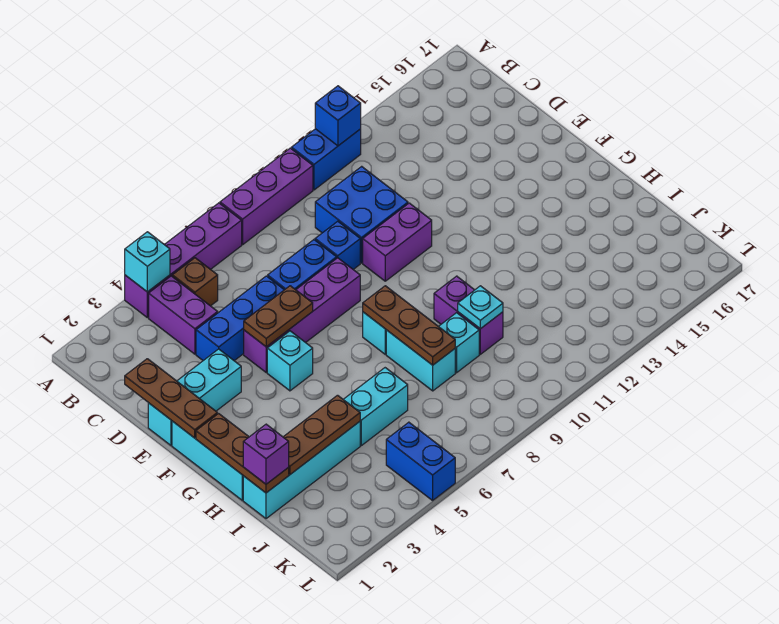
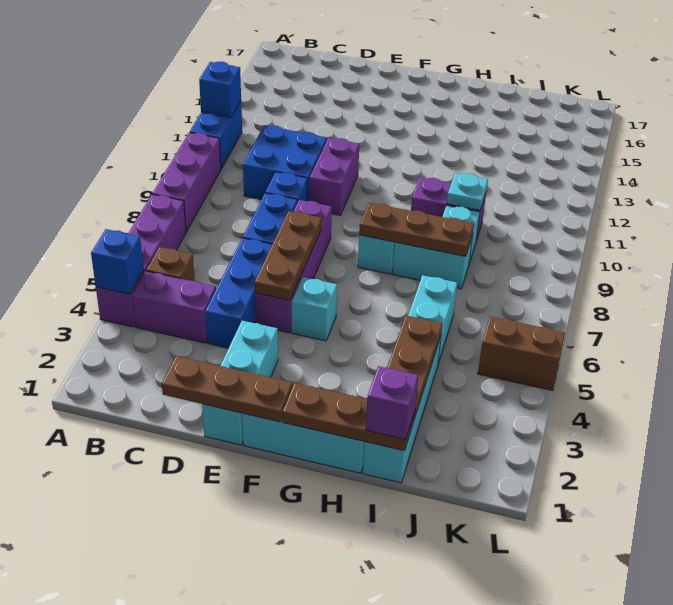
cyan 1x1 brick [125,232,170,292] -> blue 1x1 brick [91,229,144,294]
brown 1x2 plate [244,286,313,347] -> brown 1x3 plate [255,211,322,300]
blue 1x2 brick [386,422,455,500] -> brown 1x2 brick [478,317,565,390]

